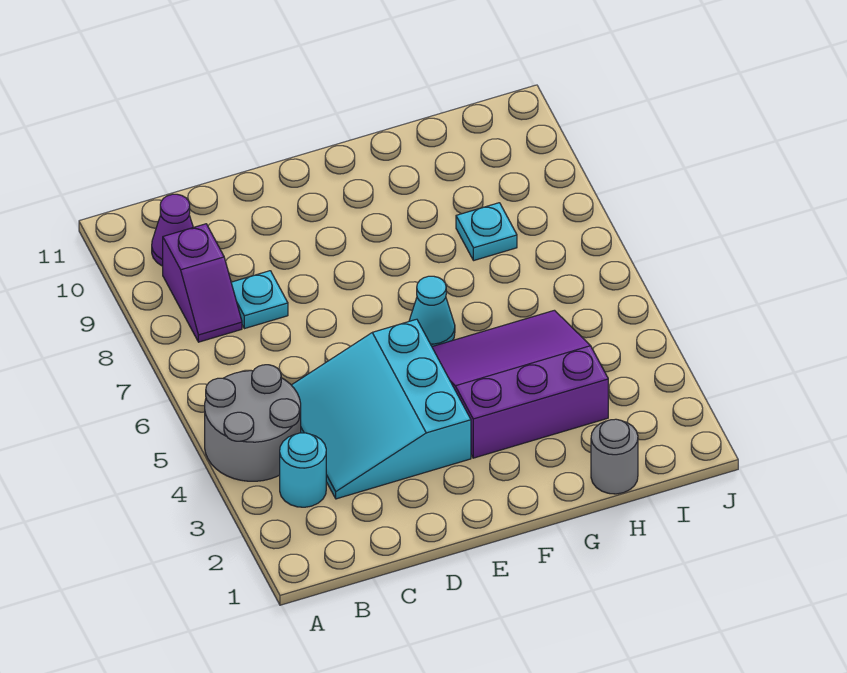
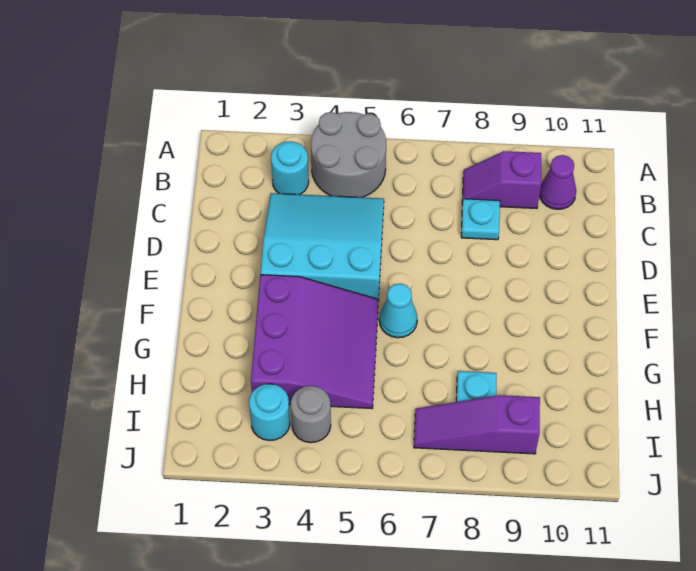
grey 1x1 round brick [591,419,638,494] -> grey 1x1 round brick moved to [291,386,331,443]
none -> cyan 1x1 round brick [249,384,290,441]
none -> purple 1x3 slope [414,395,540,454]

